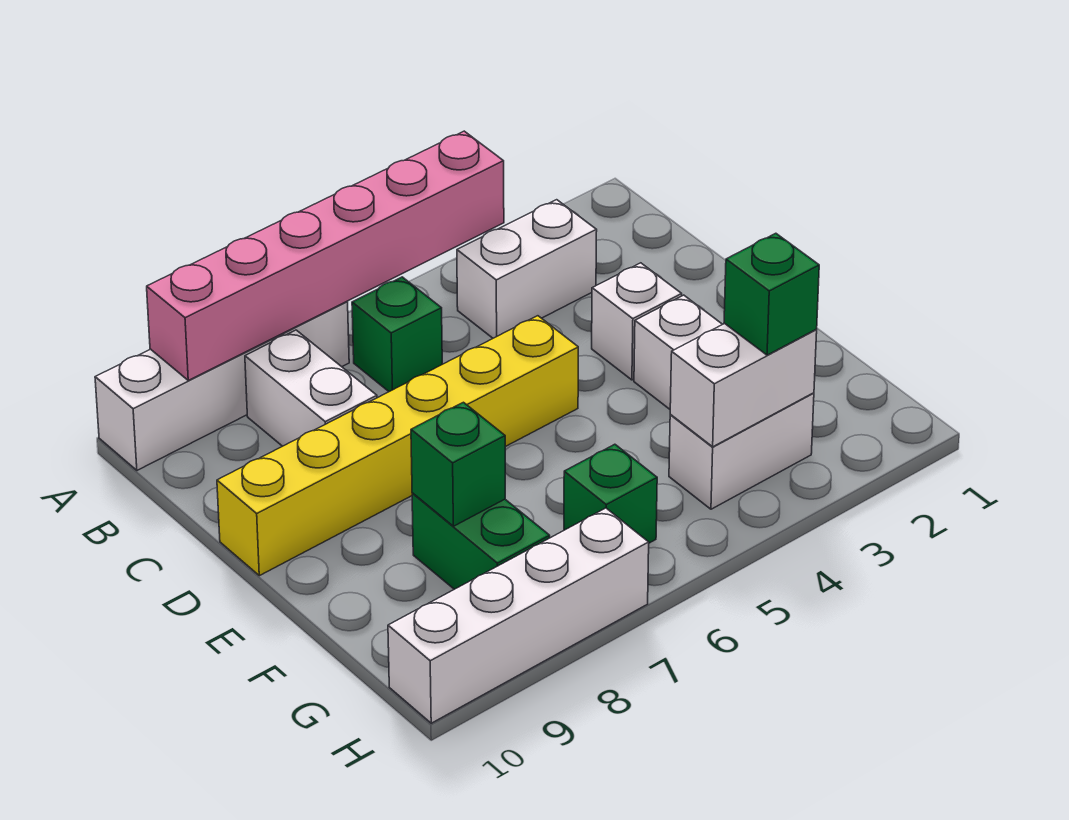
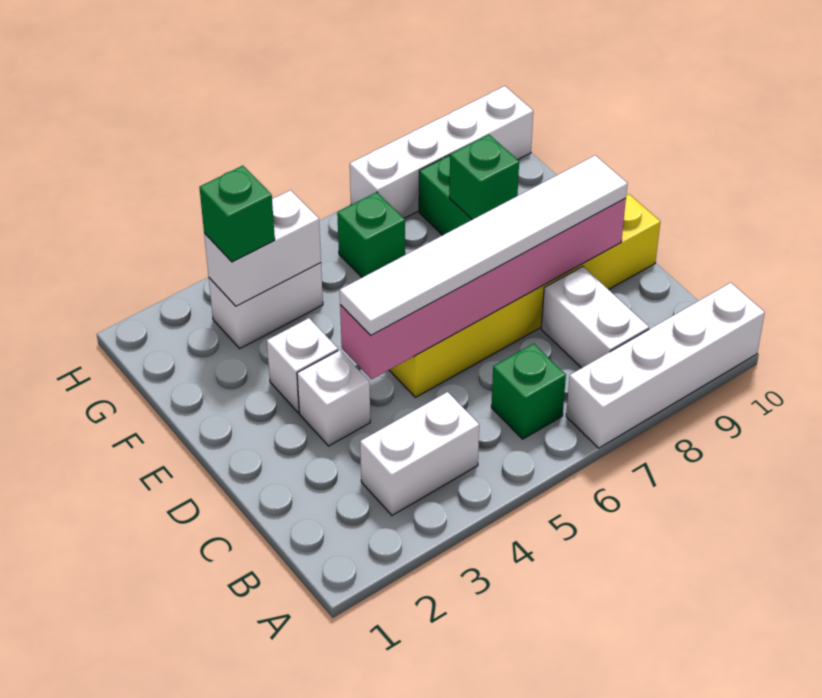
pink 1x6 brick [147,131,504,380] -> pink 1x6 brick moved to [340,198,626,379]
none -> white 1x6 tile [340,155,627,335]

